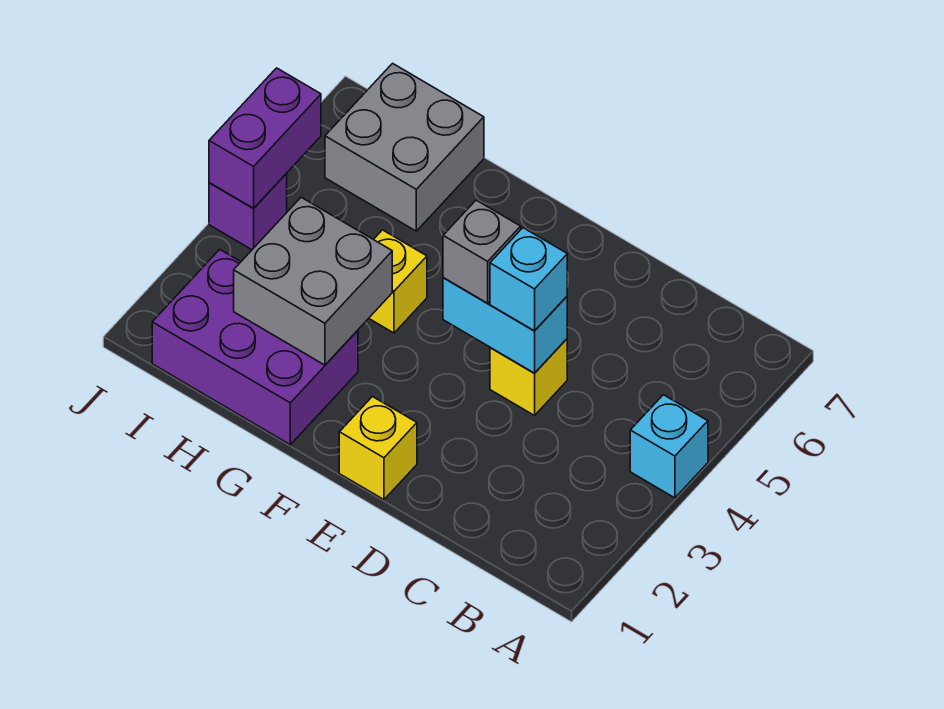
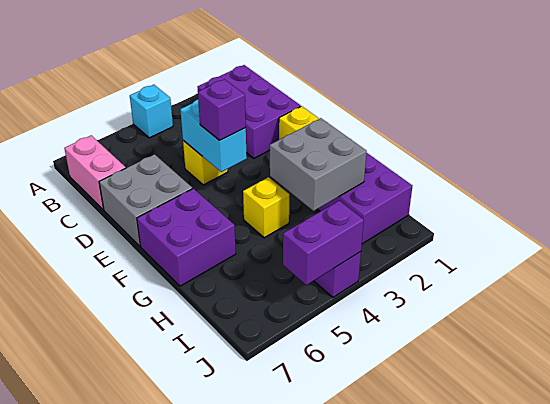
none -> purple 2x3 brick [198,65,301,158]
none -> pink 1x2 brick [64,135,126,210]
cyan 1x1 brick [490,228,567,331] -> none
grey 1x1 brick [443,200,521,303] -> purple 1x1 brick [198,79,246,140]
none -> purple 2x2 brick [137,188,236,286]
grey 2x2 brick [325,63,484,231] -> grey 2x2 brick moved to [99,154,192,246]

